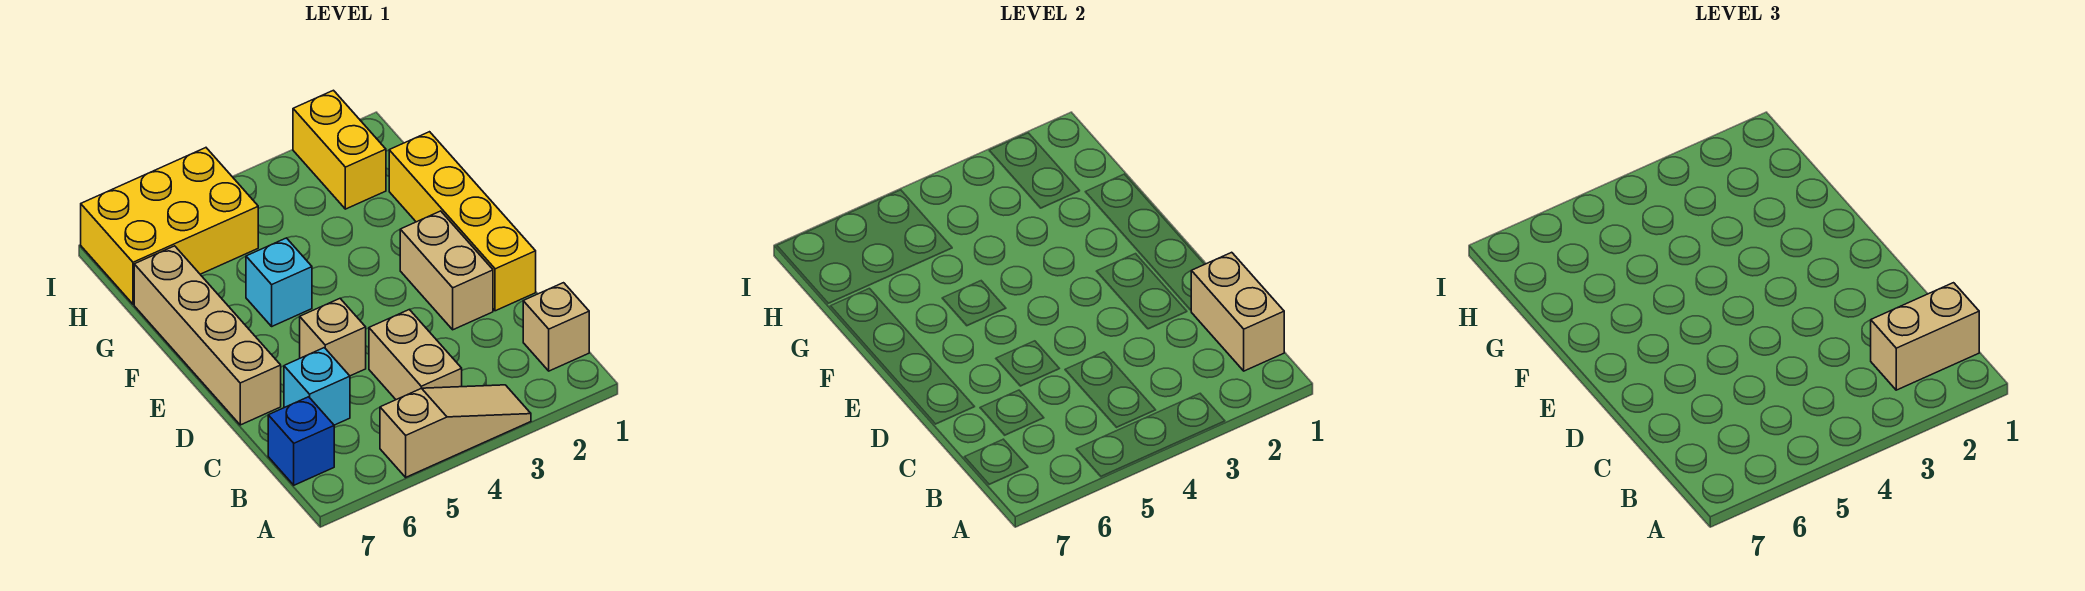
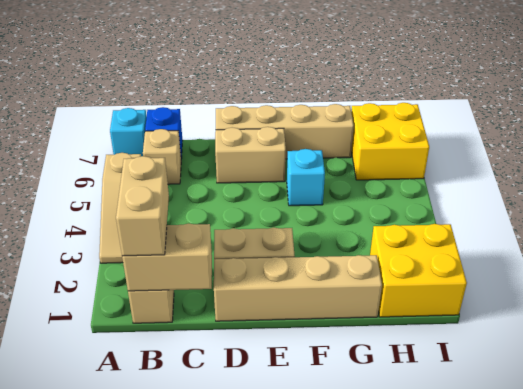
tan 1x2 brick [369,310,462,400] -> tan 1x2 brick moved to [215,127,286,183]
cyan 1x1 brick [284,348,350,425] -> cyan 1x1 brick moved to [110,108,147,156]
yellow 1x4 brick [389,132,536,311] -> tan 1x4 brick [214,255,382,321]
tan 1x1 brick [300,299,366,376] -> tan 1x1 brick moved to [143,129,181,184]
yellow 1x2 brick [293,90,386,209] -> yellow 2x2 brick [370,224,467,317]
yellow 2x3 brick [81,148,258,304] -> yellow 2x2 brick [351,103,429,180]

